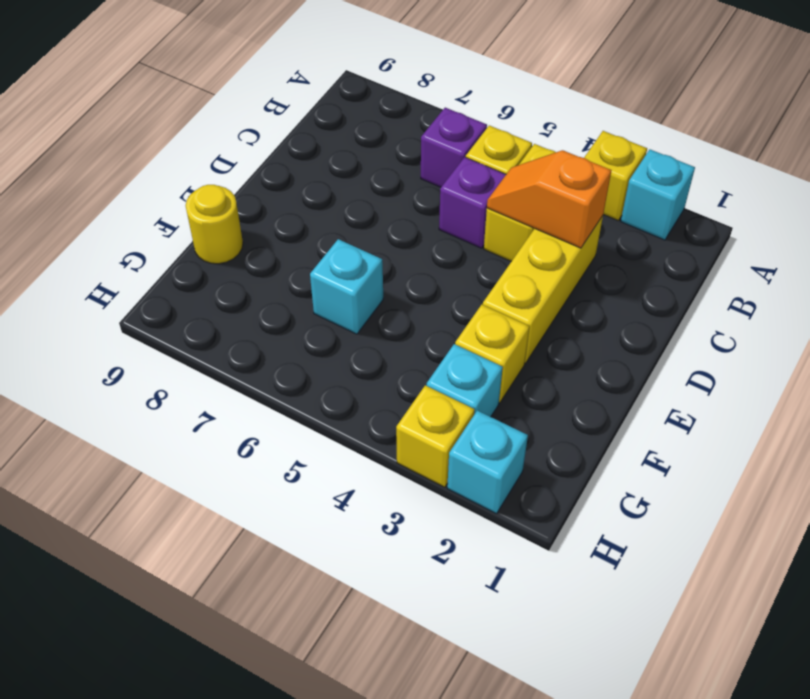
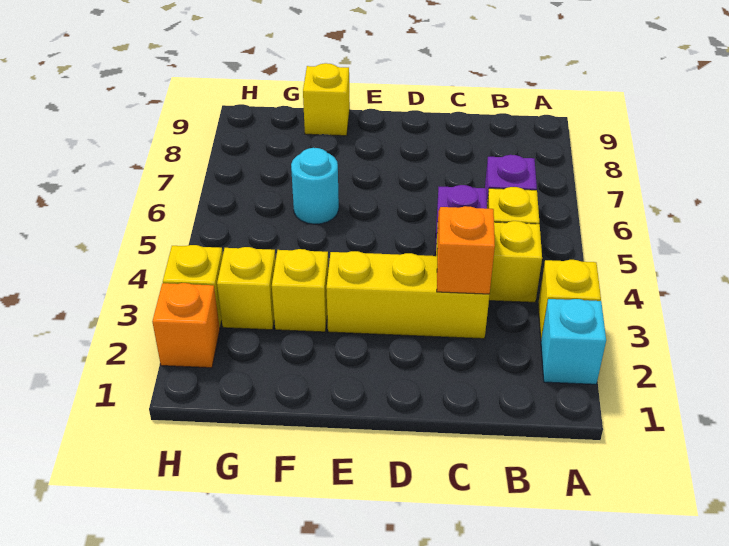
cyan 1x1 brick [310,239,383,334] -> cyan 1x1 round brick [291,148,339,224]
yellow 1x1 round brick [186,185,243,264] -> yellow 1x1 brick [303,63,350,136]
cyan 1x1 brick [426,344,503,417] -> yellow 1x1 brick [217,247,276,330]
cyan 1x1 brick [447,411,528,514] -> orange 1x1 brick [152,283,220,368]

